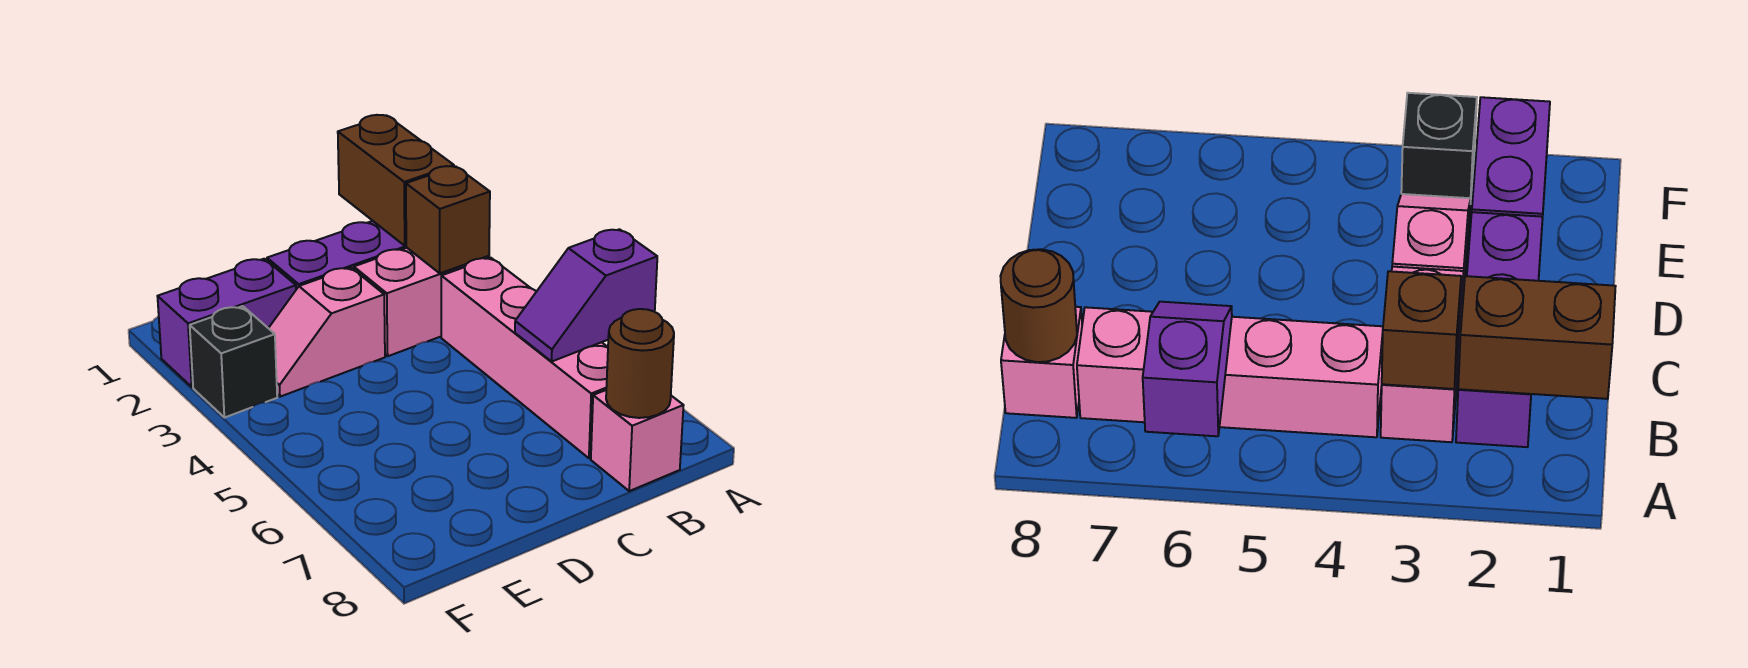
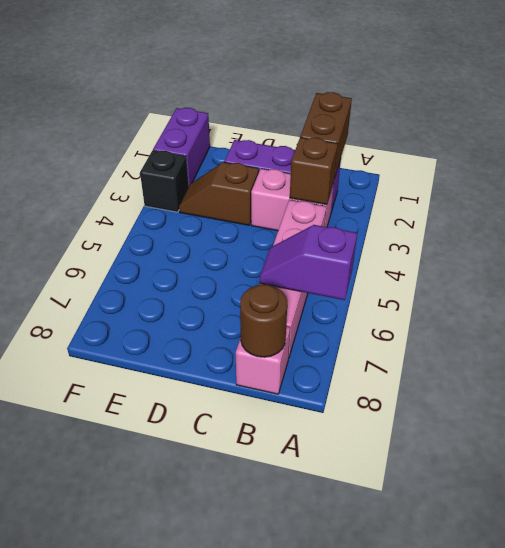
pink 1x2 slope [269,268,385,397] -> brown 1x2 slope [179,162,259,225]
purple 1x2 brick [157,259,296,387] -> purple 1x2 brick turned to [153,108,210,185]

